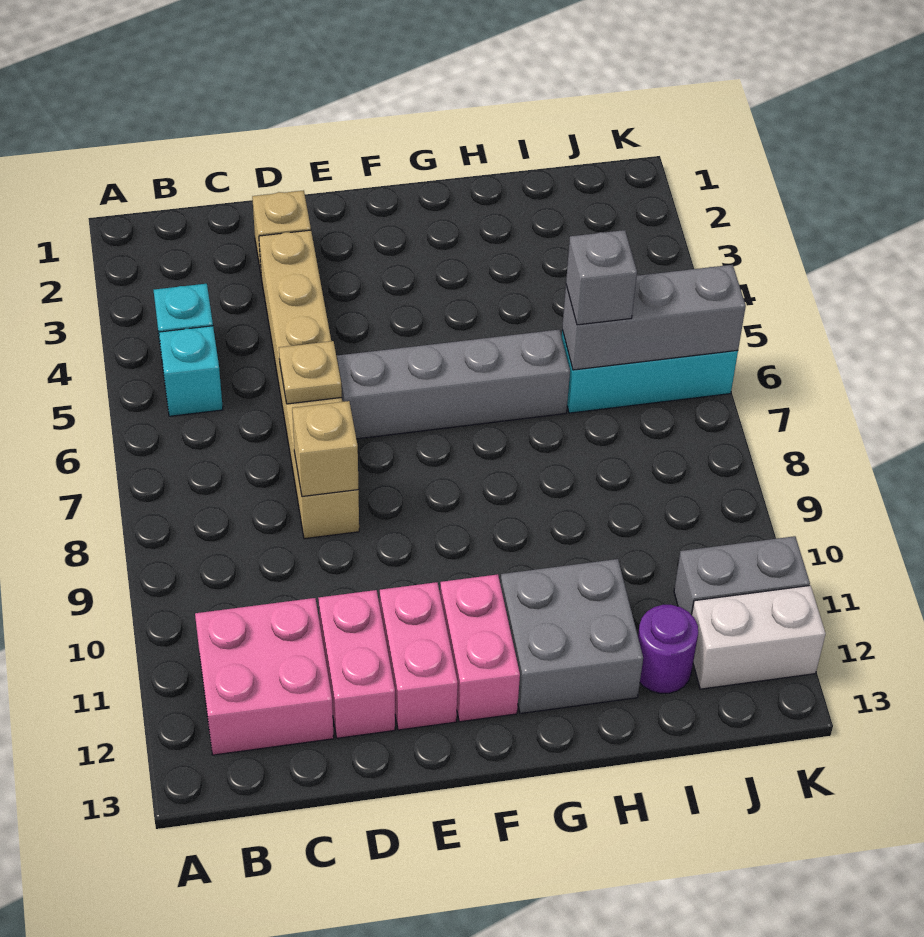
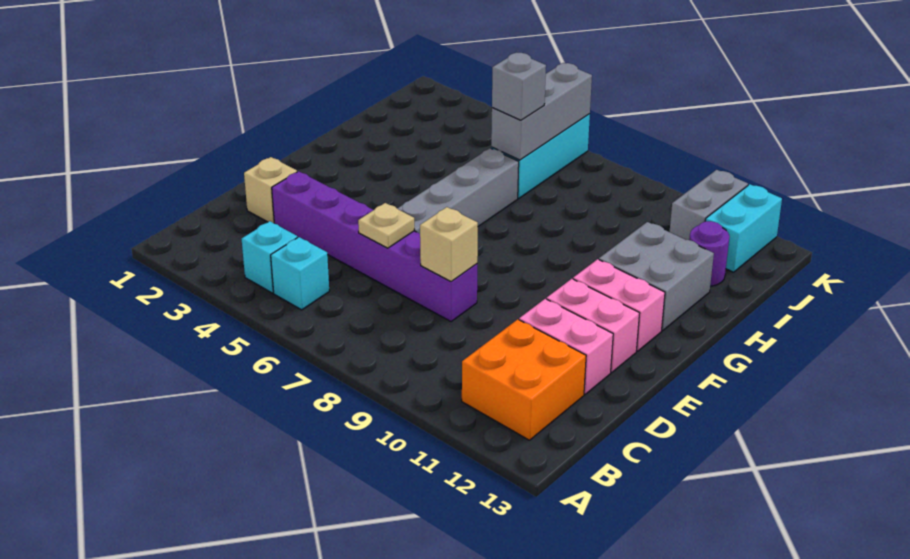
pink 2x2 brick [195,598,334,755] -> orange 2x2 brick [462,319,586,440]
tan 1x6 brick [259,230,359,539] -> purple 1x6 brick [272,171,477,322]
white 1x2 brick [692,585,826,689] -> cyan 1x2 brick [705,184,782,272]

